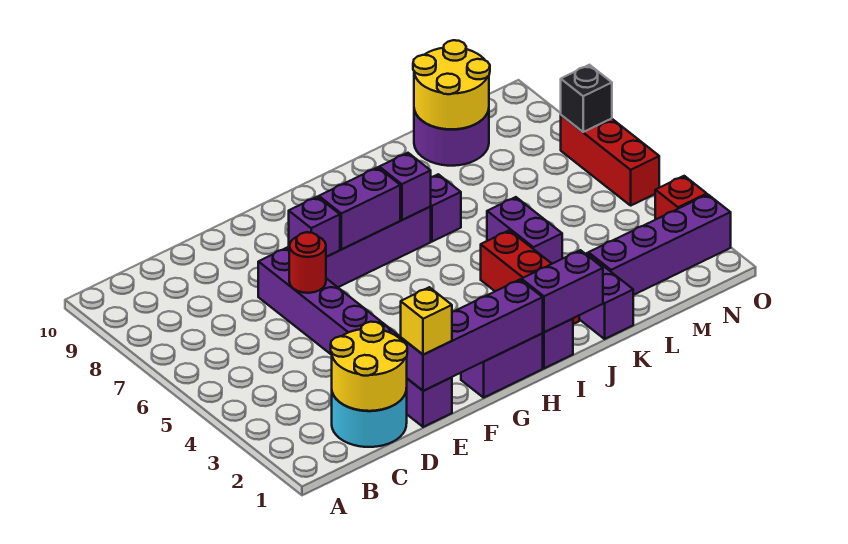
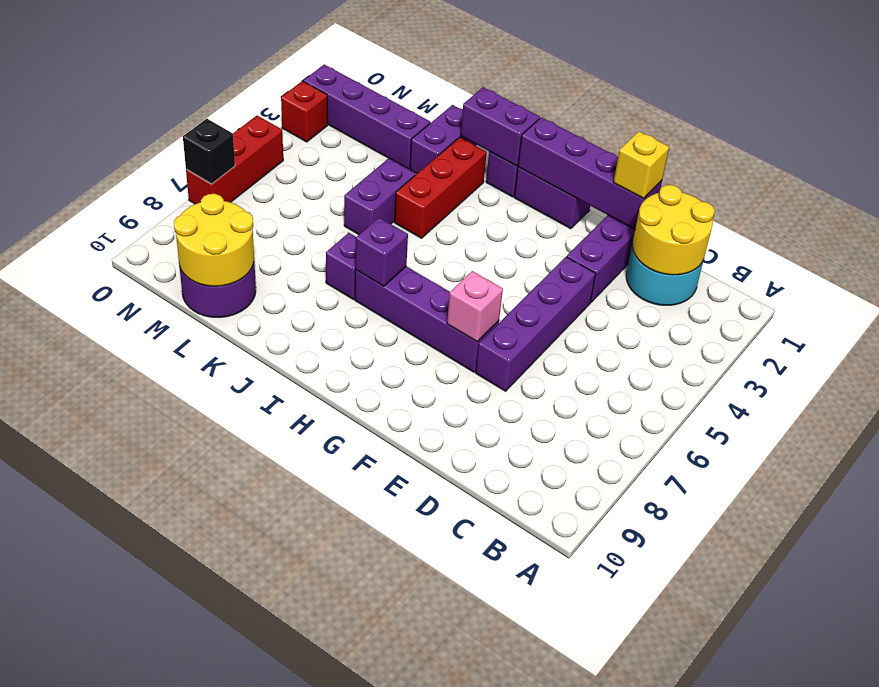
red 1x1 round brick [289,232,326,293] -> none
purple 1x1 brick [289,197,340,257] -> pink 1x1 brick [447,271,503,342]
purple 1x2 brick [319,167,400,249] -> none

